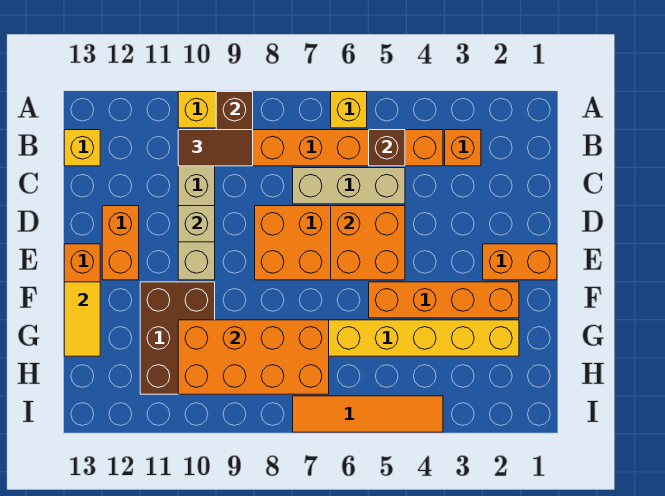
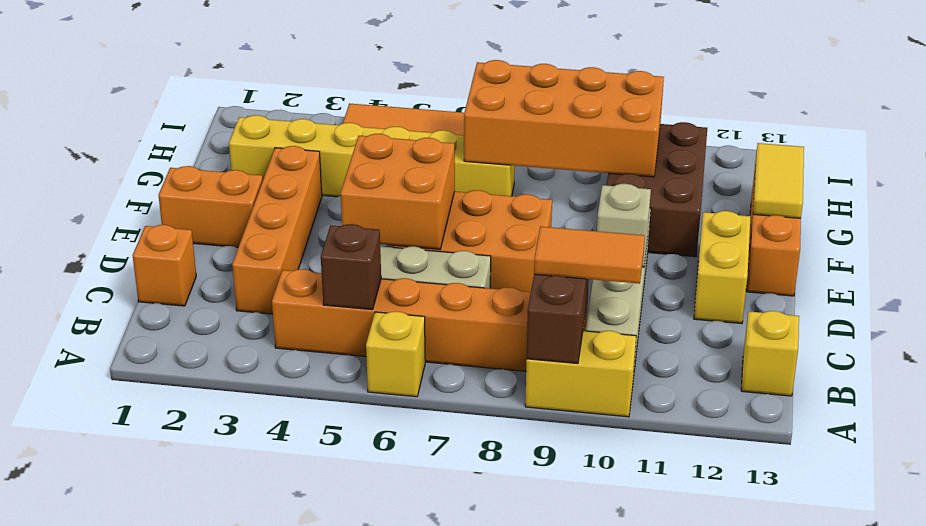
orange 1x1 brick [445,130,481,166] -> orange 1x1 brick moved to [133,225,196,306]
brown 1x2 tile [178,130,253,166] -> orange 1x2 tile [534,226,645,284]
orange 1x2 brick [102,206,139,280] -> yellow 1x2 brick [694,211,751,324]
orange 1x4 brick [369,282,519,318] -> orange 1x4 brick turned to [232,146,322,314]

